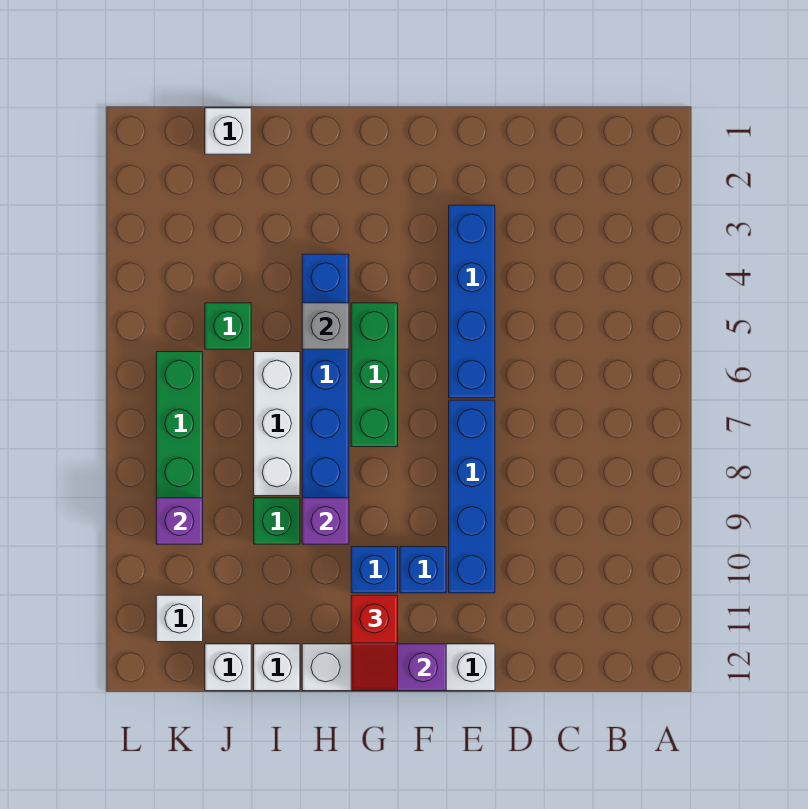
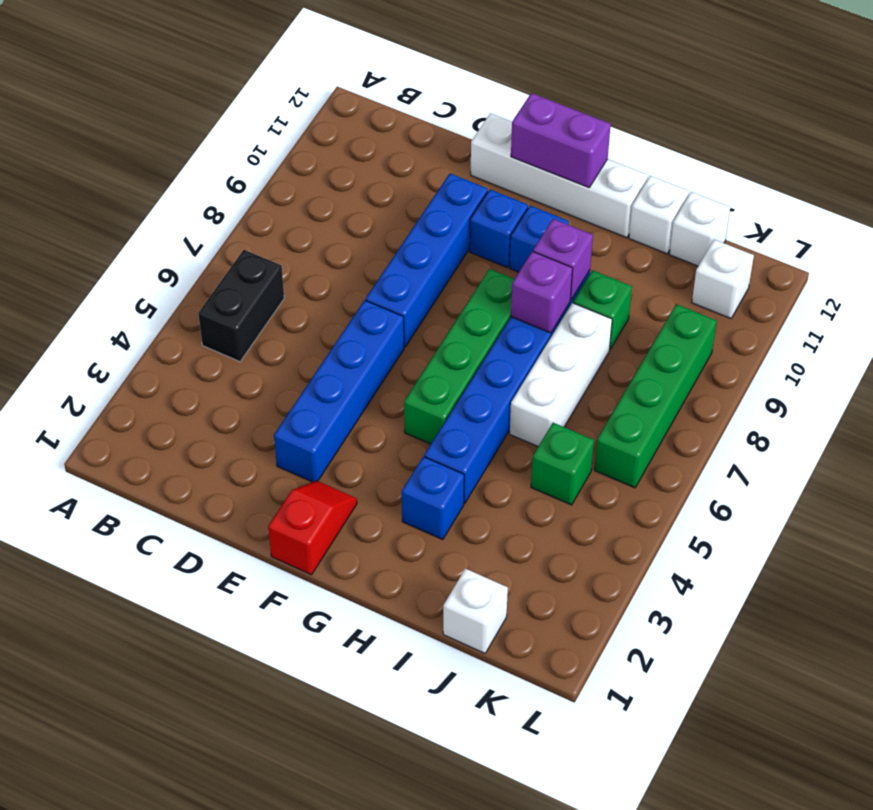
none -> black 1x2 brick [198,250,284,362]
green 1x3 brick [351,303,398,447] -> green 1x4 brick [404,269,514,444]
red 1x2 slope [351,595,398,691] -> red 1x2 slope moved to [268,481,357,575]
none -> blue 1x1 brick [402,457,464,540]
grey 1x1 brick [302,303,349,349] -> none
purple 1x1 brick [156,498,203,544] -> purple 1x1 brick moved to [511,251,573,333]

